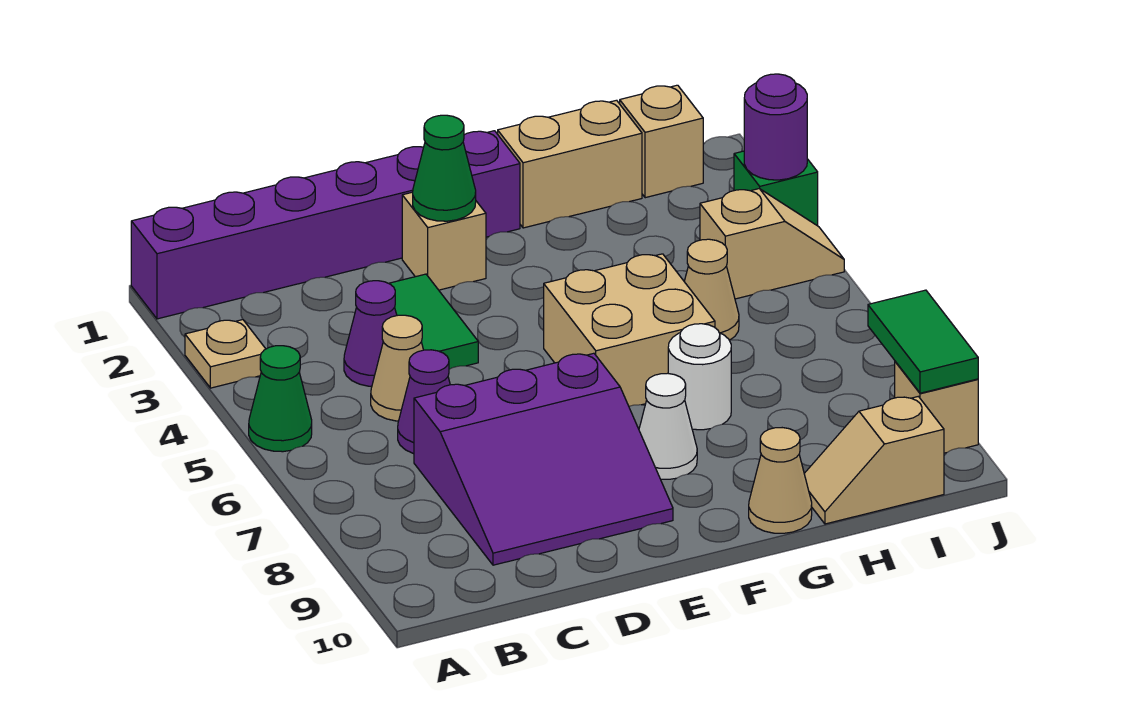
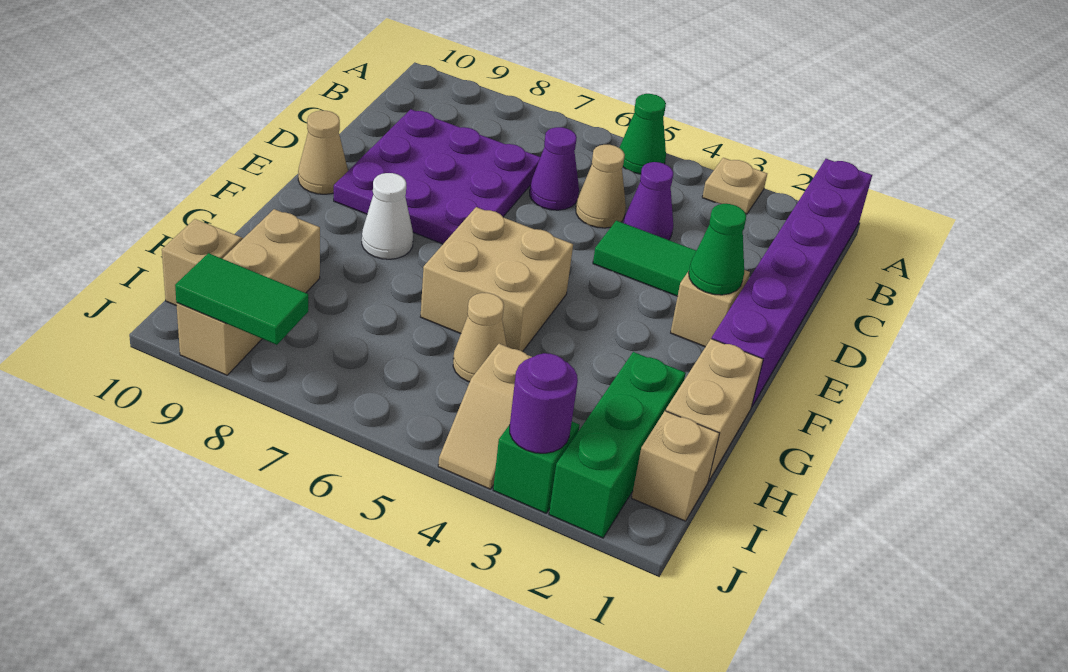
purple 3x3 slope [414,353,673,565] -> purple 3x3 plate [334,109,540,244]
white 1x1 round brick [668,324,731,430] -> none
tan 1x1 cone [749,428,812,533] -> tan 1x1 cone moved to [298,111,348,194]
none -> green 1x3 brick [549,352,686,538]
tan 1x1 brick [895,361,978,453] -> tan 1x3 brick [176,209,320,375]

